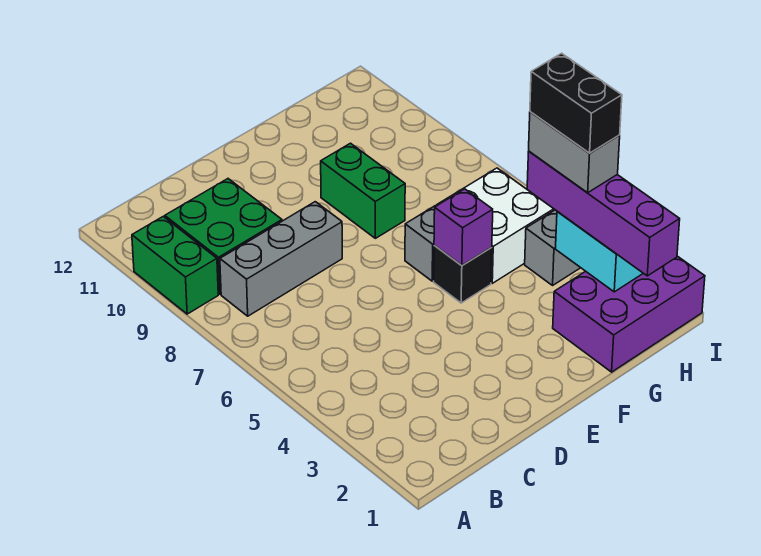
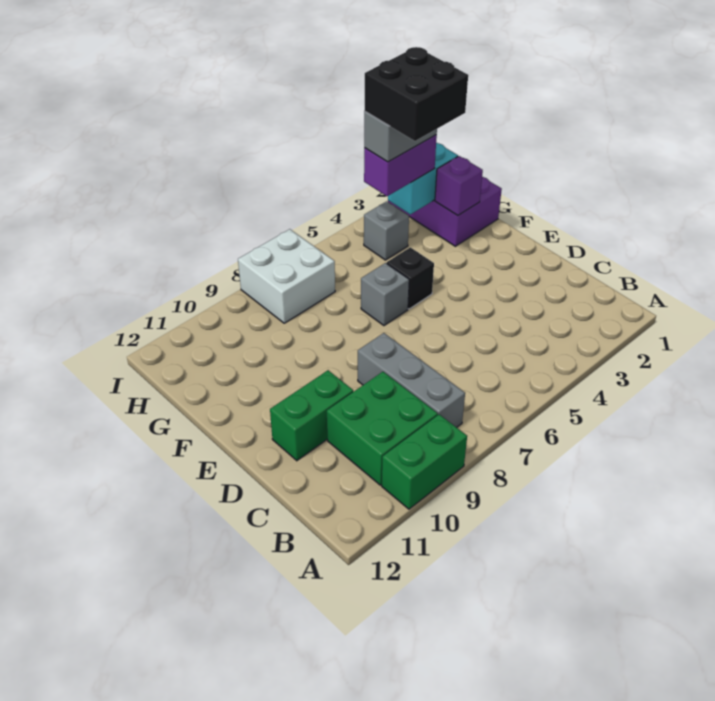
purple 1x1 brick [434,189,493,265] -> purple 1x1 brick moved to [435,156,483,215]
green 1x2 brick [321,143,405,238] -> green 1x2 brick moved to [270,370,353,461]
white 2x2 brick [437,168,554,283] -> white 2x2 brick moved to [238,229,335,323]
purple 1x4 brick [527,151,680,276] -> purple 1x2 brick [364,135,437,196]
black 1x2 brick [530,53,622,153] -> black 2x2 brick [364,47,468,141]

